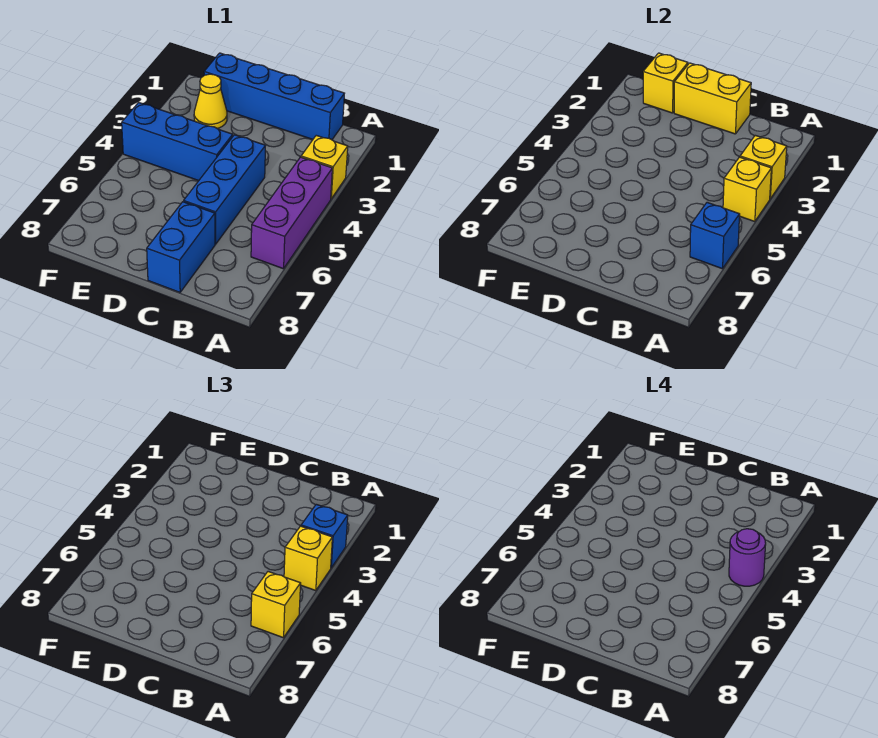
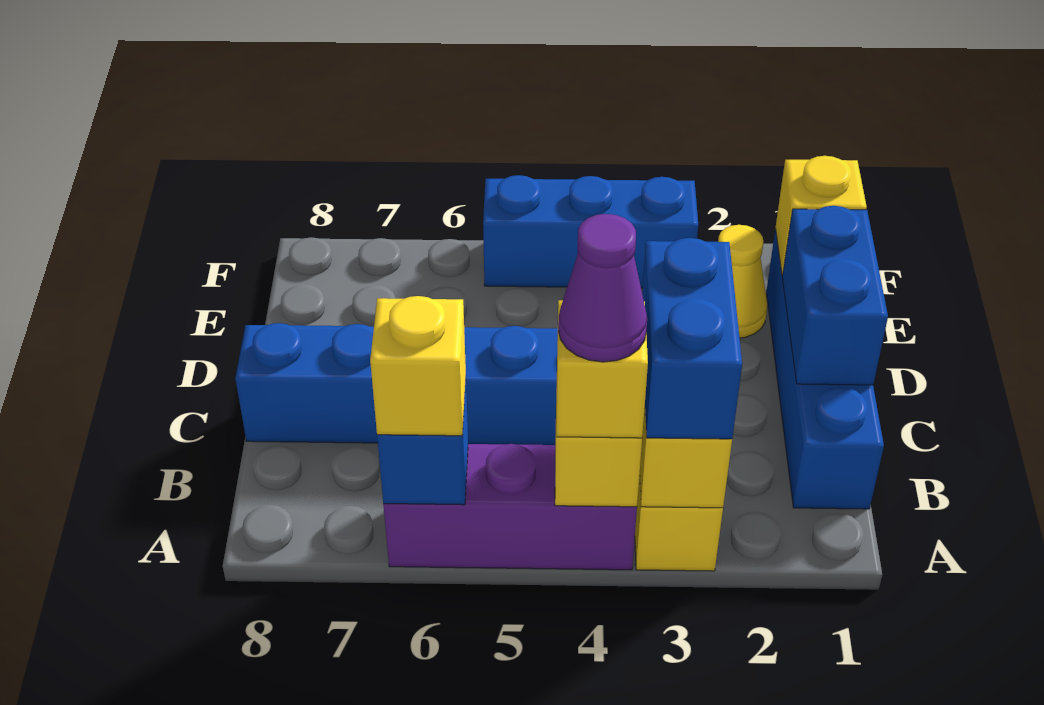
blue 1x1 brick [301,504,348,568] -> blue 1x2 brick [642,238,742,439]
purple 1x1 round brick [729,529,766,586] -> purple 1x1 cone [558,214,647,362]
yellow 1x2 brick [674,63,751,134] -> blue 1x2 brick [782,206,888,385]
blue 1x3 brick [122,102,233,181] -> blue 1x3 brick turned to [483,175,698,288]

